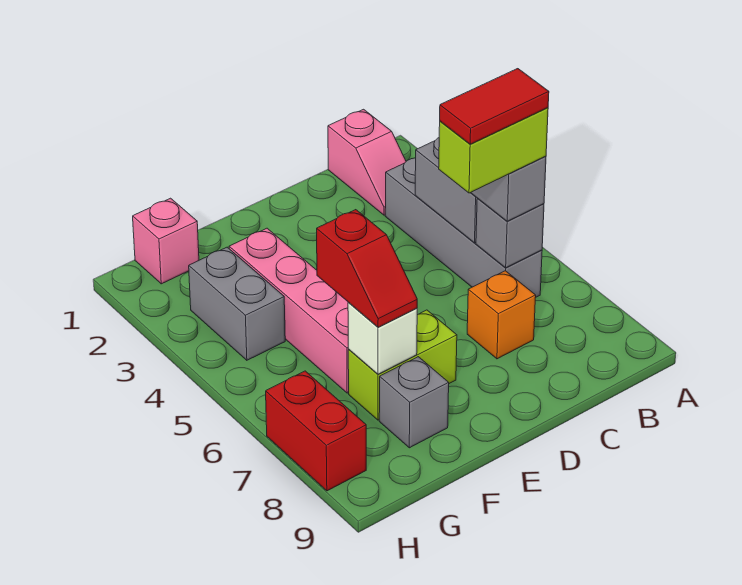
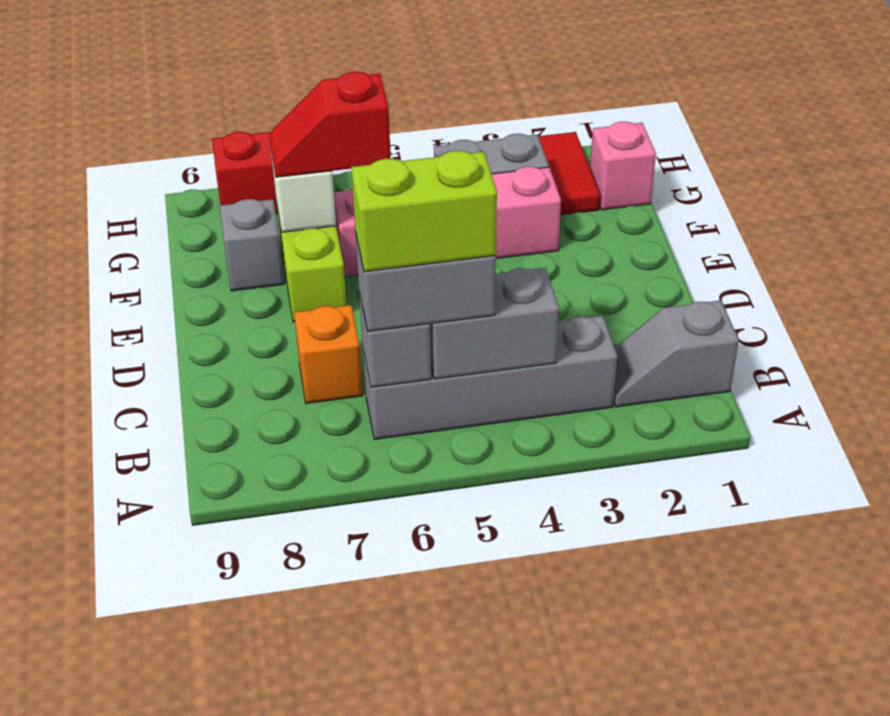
pink 1x2 slope [328,109,406,215] -> grey 1x2 slope [613,301,739,407]
lime 1x2 brick [439,108,548,193] -> lime 1x2 brick turned to [351,151,497,272]
red 1x2 tile [440,69,549,144] -> red 1x2 tile moved to [538,132,600,215]

